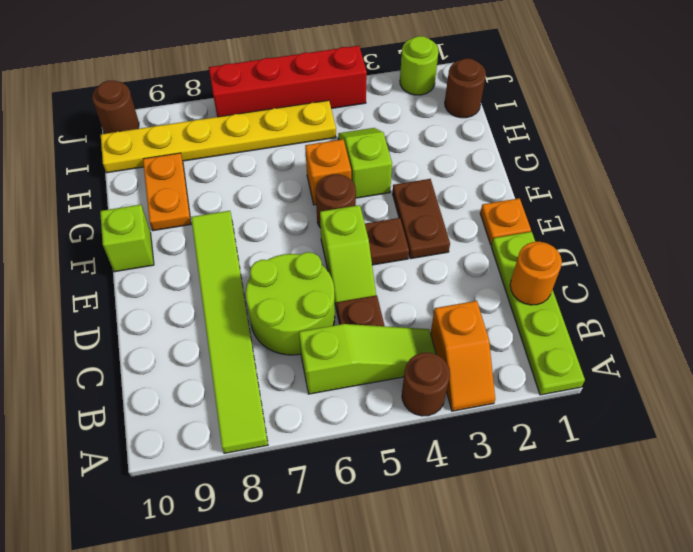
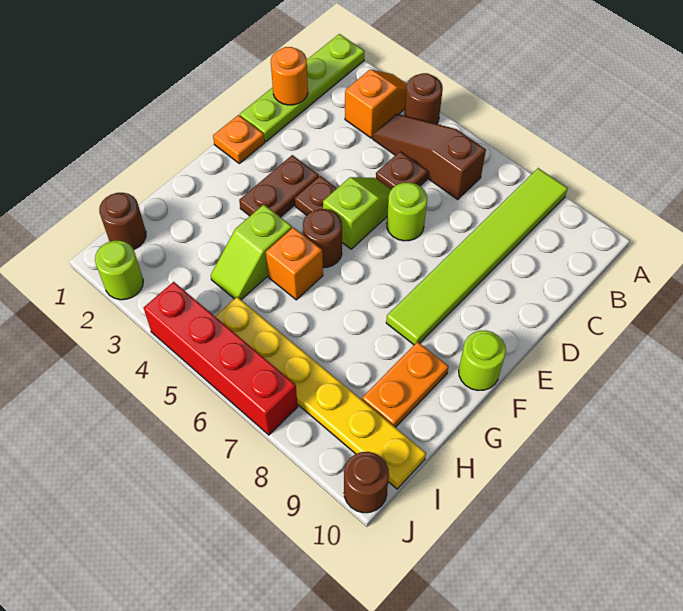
lime 1x3 slope [299,324,436,394] -> brown 1x3 slope [373,114,486,199]
lime 2x2 round brick [246,252,335,355] -> lime 1x1 round brick [387,182,427,241]
lime 1x1 brick [100,205,154,272] -> lime 1x1 round brick [459,330,506,390]

